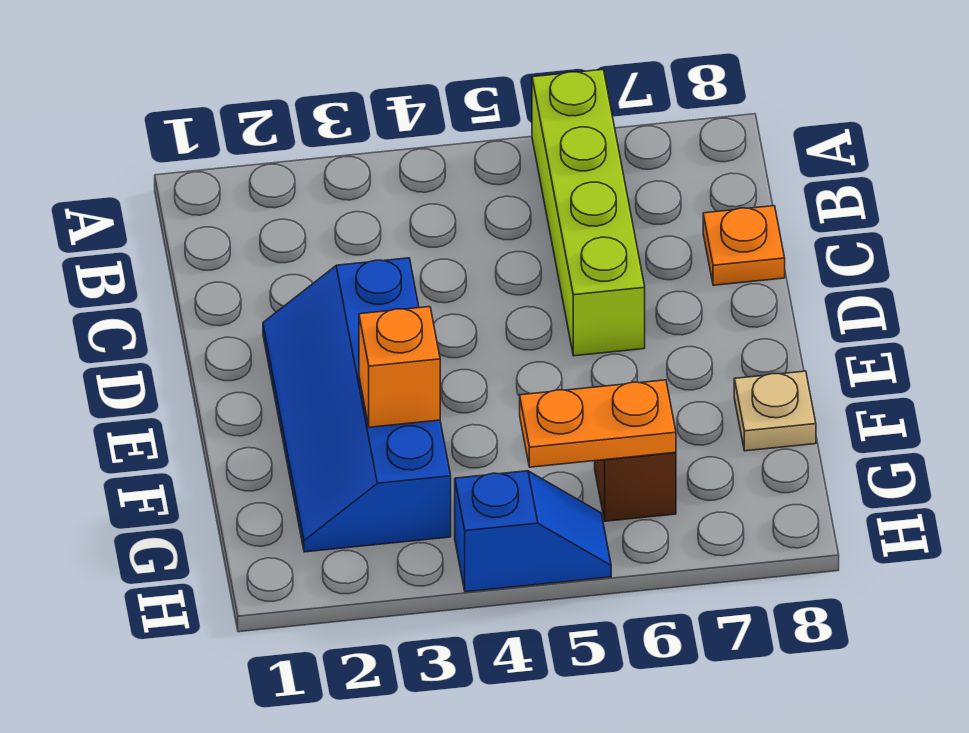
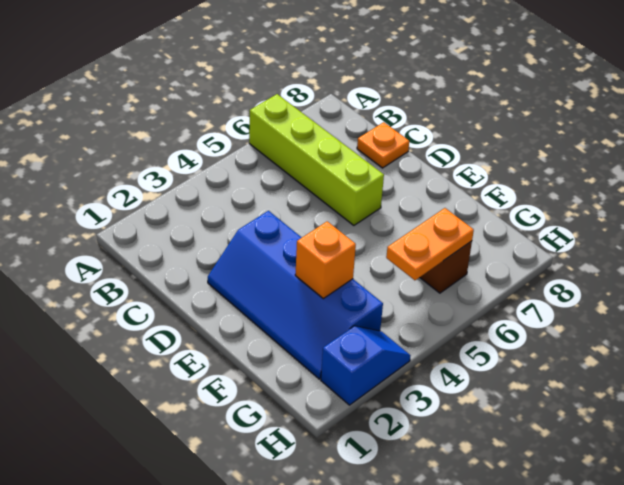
tan 1x1 plate [734,371,816,451] -> none
blue 1x2 slope [455,471,611,592] -> blue 1x2 slope moved to [321,326,411,405]

